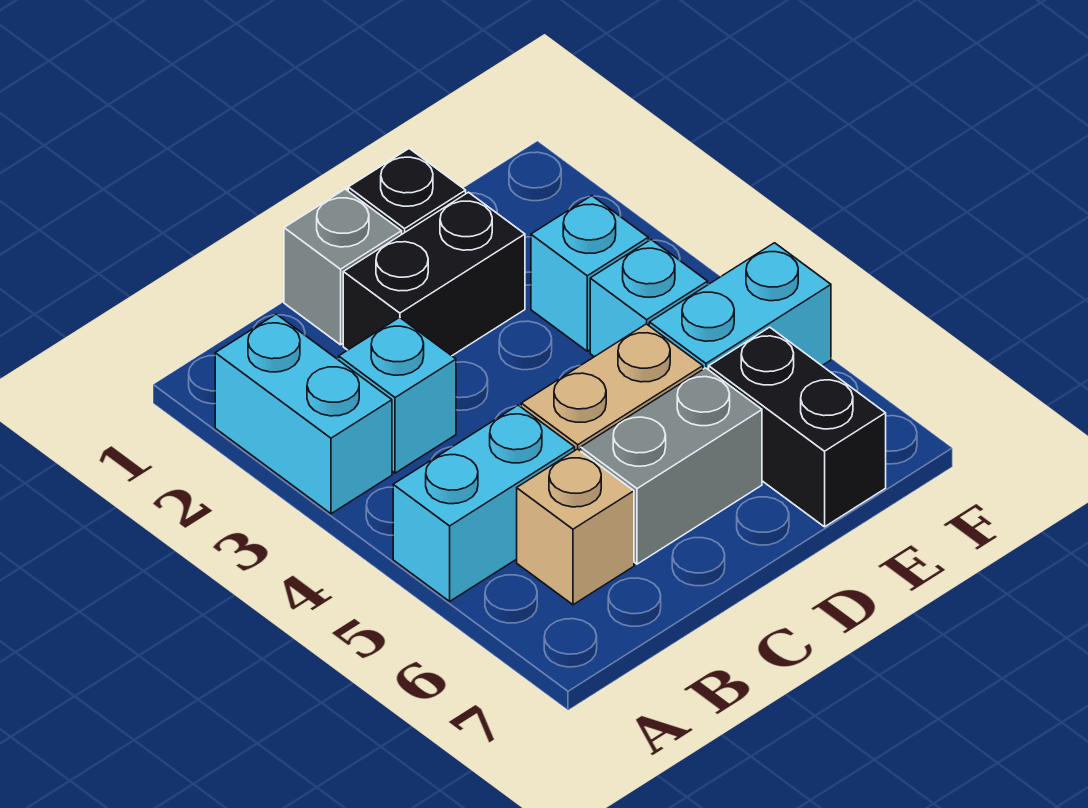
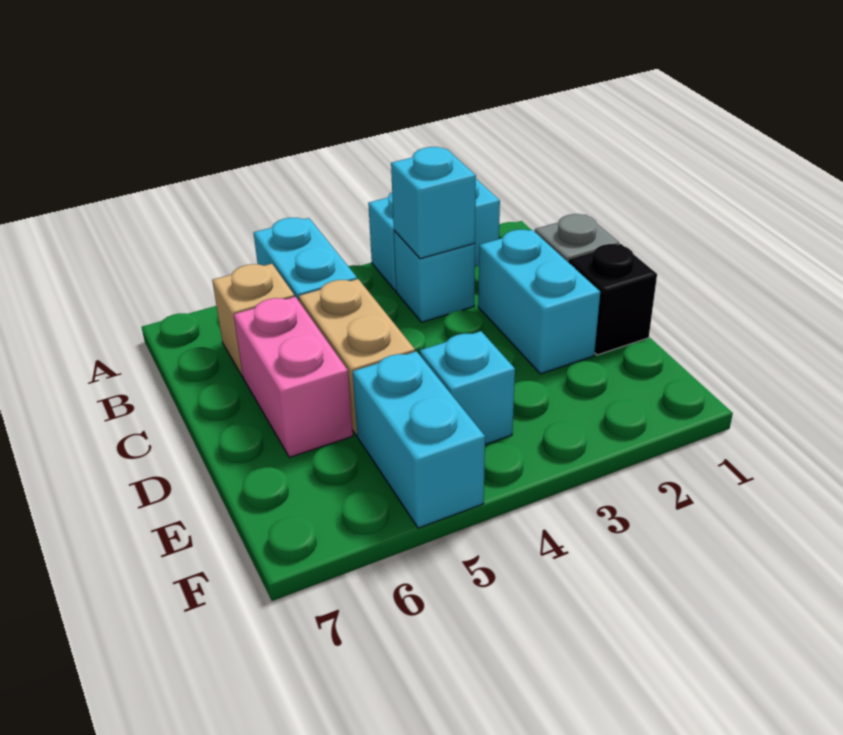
black 1x2 brick [343,192,525,356] -> cyan 1x2 brick [478,230,600,374]
grey 1x2 brick [581,368,762,564] -> pink 1x2 brick [234,297,353,457]
cyan 1x1 brick [531,196,648,351] -> cyan 1x1 brick moved to [391,147,476,259]
black 1x2 brick [709,327,886,527] -> none

